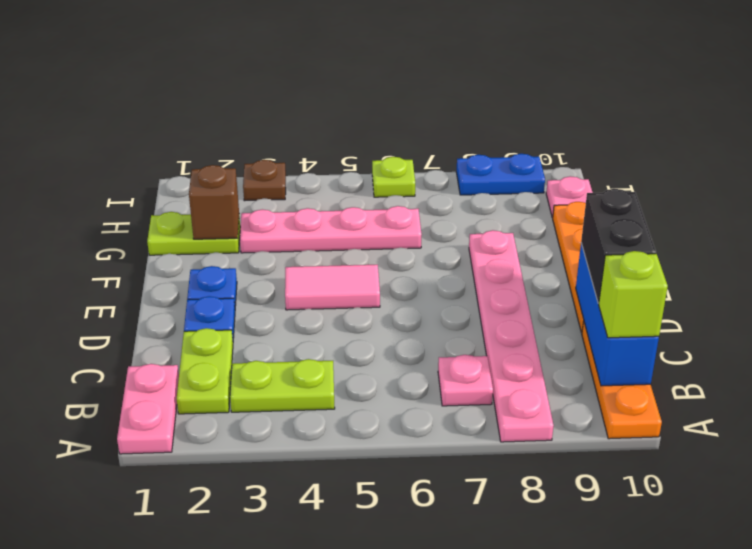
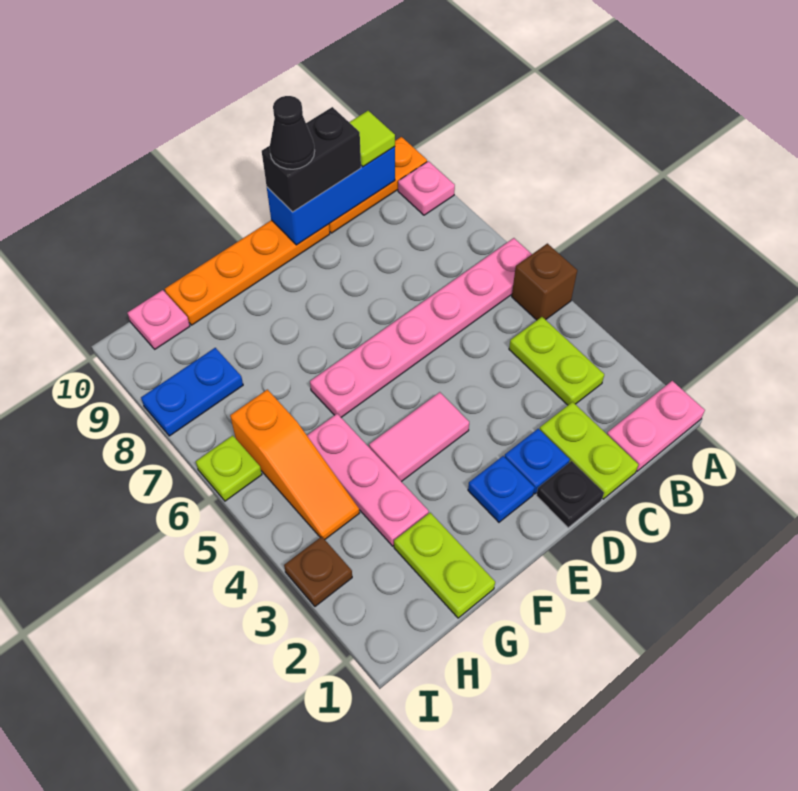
pink 1x6 plate [469,230,554,442] -> pink 1x6 plate moved to [310,238,532,417]
lime 1x2 plate [177,328,233,414] -> lime 1x2 plate turned to [540,402,638,499]
pink 1x1 plate [438,355,493,406] -> pink 1x1 plate moved to [398,161,455,215]
lime 1x1 brick [599,251,668,338] -> lime 1x1 tile [349,111,395,167]
none -> black 1x1 plate [536,461,604,528]
none -> black 1x1 cone [270,96,315,169]
pink 1x2 tile [285,265,380,310] -> pink 1x2 tile turned to [369,392,469,482]
brown 1x1 brick [189,165,239,239] -> brown 1x1 brick moved to [512,244,577,320]
pink 1x4 plate [240,206,422,253] -> pink 1x3 plate [307,414,429,546]
none -> orange 1x3 slope [230,390,359,539]
blue 1x2 plate [456,154,545,195] -> blue 1x2 plate turned to [141,348,243,436]

